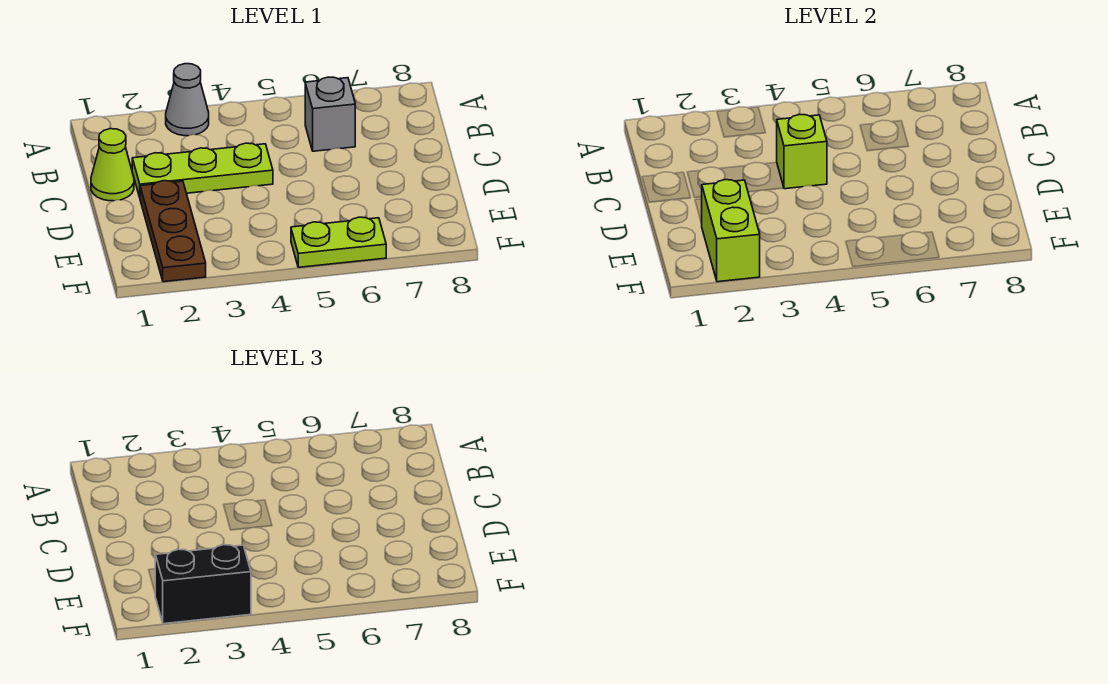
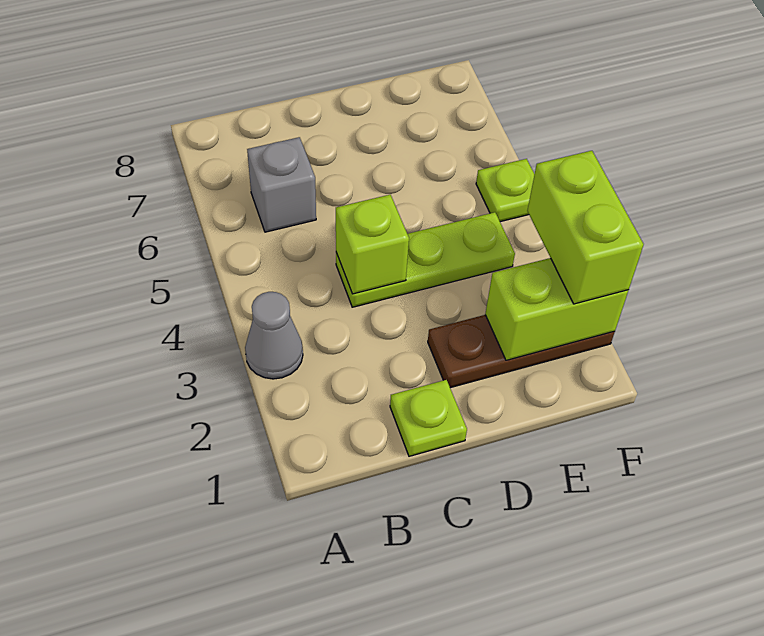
lime 1x1 cone [91,129,134,201] -> lime 1x1 plate [390,380,467,456]
lime 1x3 plate [132,143,273,197] -> lime 1x3 plate turned to [336,212,515,307]
black 1x2 brick [155,545,251,624] -> lime 1x2 brick [527,151,644,304]
lime 1x2 plate [291,217,386,267] -> lime 1x1 plate [476,159,534,222]

